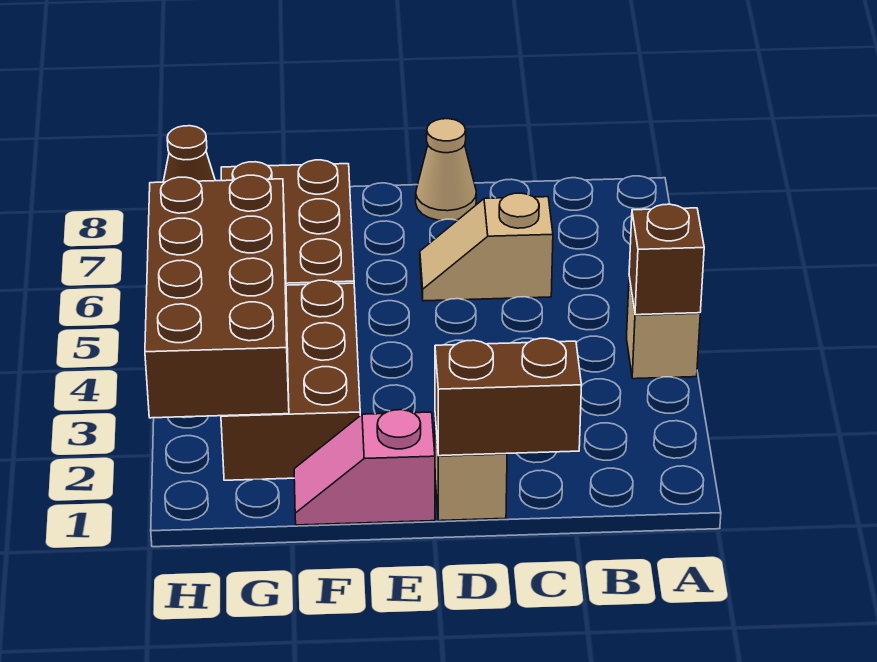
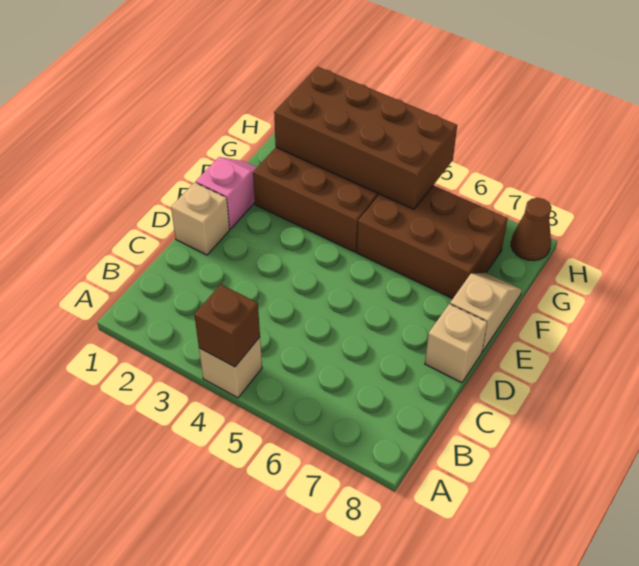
brown 1x2 brick [435,338,581,456] -> none
tan 1x2 slope [420,193,553,301] -> tan 1x2 slope moved to [450,273,522,352]
tan 1x1 cone [416,119,476,220] -> tan 1x1 brick [425,304,487,383]

